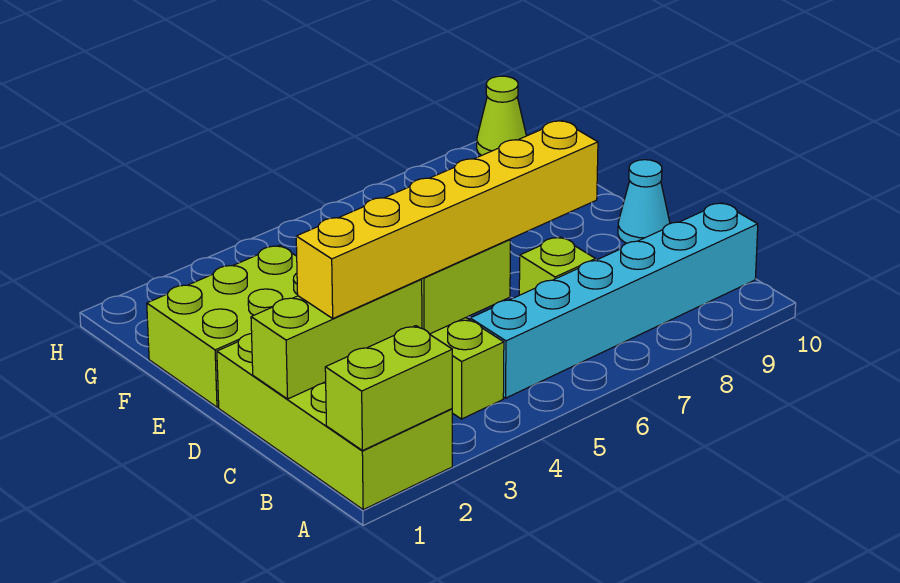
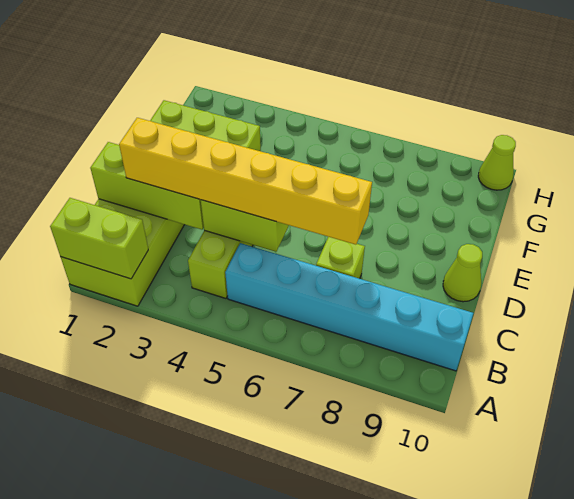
cyan 1x1 cone [618,160,670,243] -> lime 1x1 cone [443,244,482,302]

